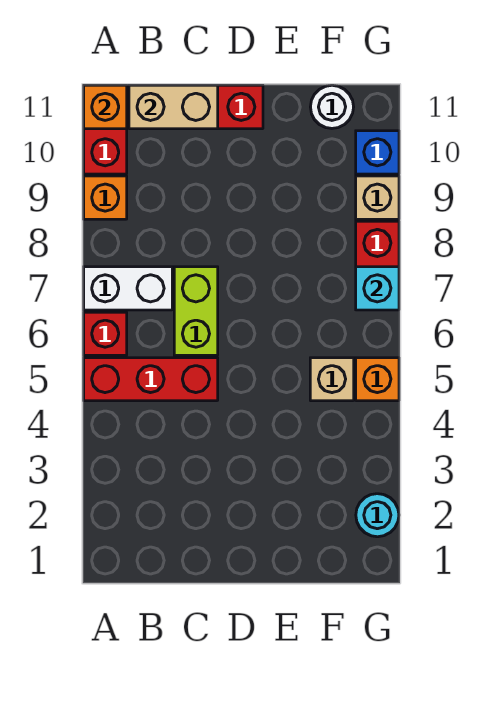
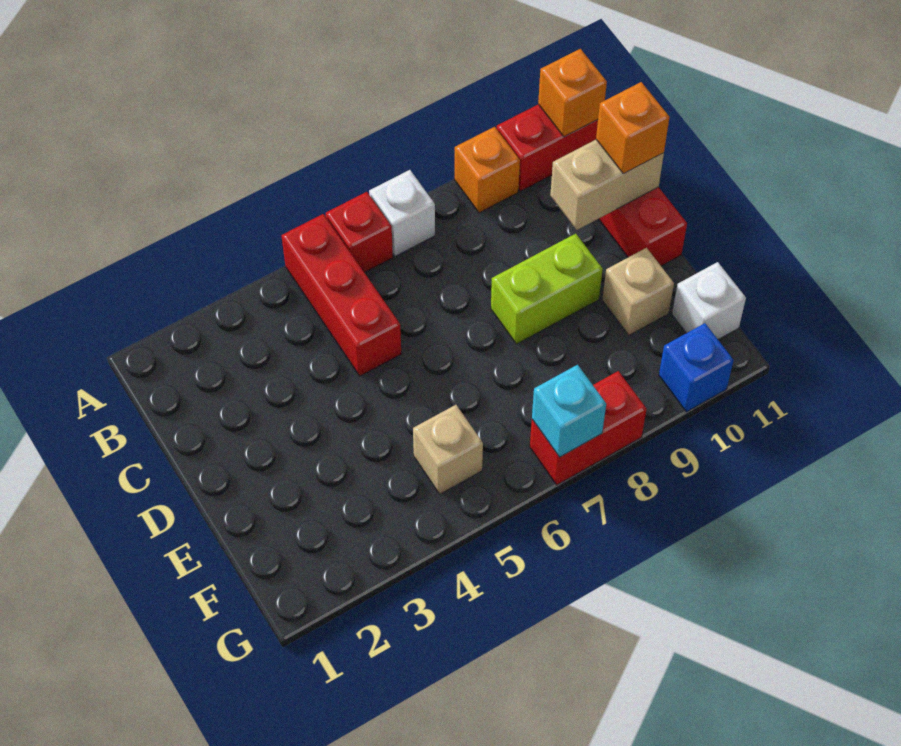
white 1x2 brick [84,267,172,310] -> white 1x1 brick [369,170,435,256]
tan 1x2 brick [129,85,218,129] -> tan 1x2 brick turned to [550,140,664,230]
lime 1x2 brick [174,267,218,355] -> lime 1x2 brick moved to [491,234,603,344]
white 1x1 round brick [311,85,354,128] -> white 1x1 brick [672,262,746,339]
cyan 1x1 round brick [356,494,399,537] -> none
orange 1x1 brick [356,358,399,401] -> orange 1x1 brick moved to [596,82,669,174]
tan 1x1 brick [356,176,399,219] -> tan 1x1 brick moved to [602,248,674,335]

